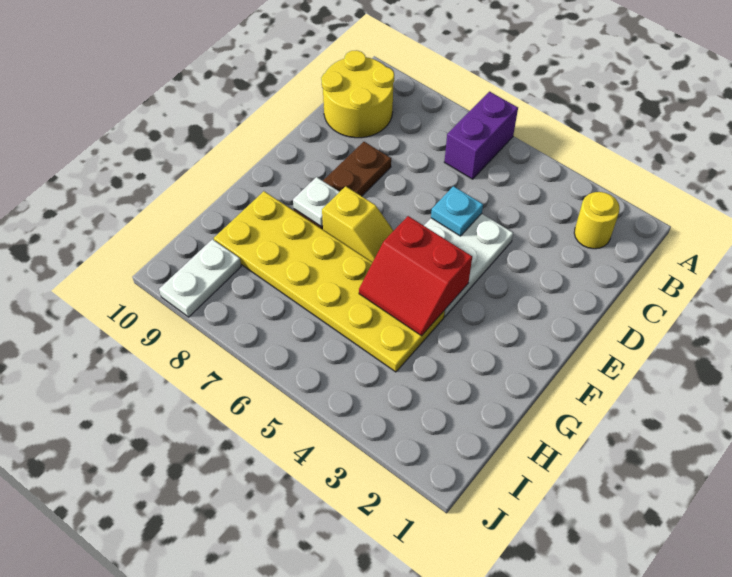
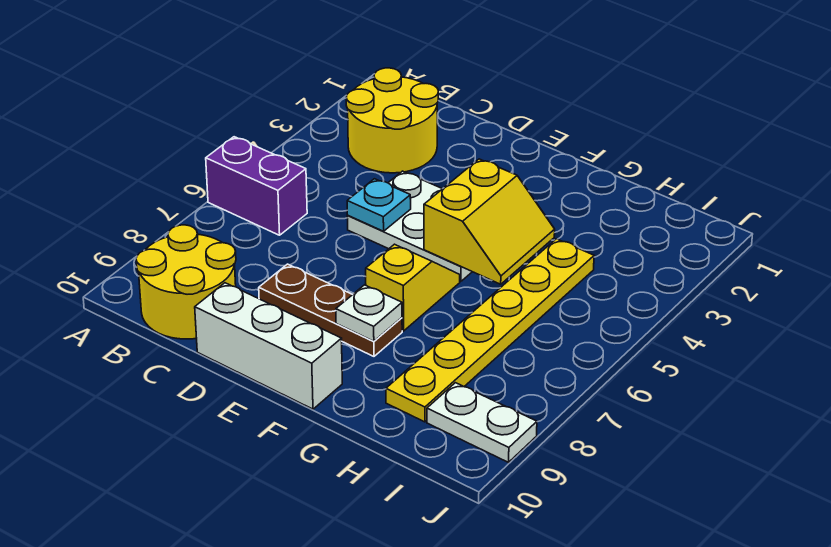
yellow 1x1 round brick [574,192,620,249] -> yellow 2x2 round brick [346,68,438,173]
none -> white 1x3 brick [195,283,342,409]
red 2x2 slope [359,216,472,336] -> yellow 2x2 slope [424,159,555,284]
yellow 2x6 plate [214,191,445,372] -> yellow 1x6 plate [386,239,594,422]

